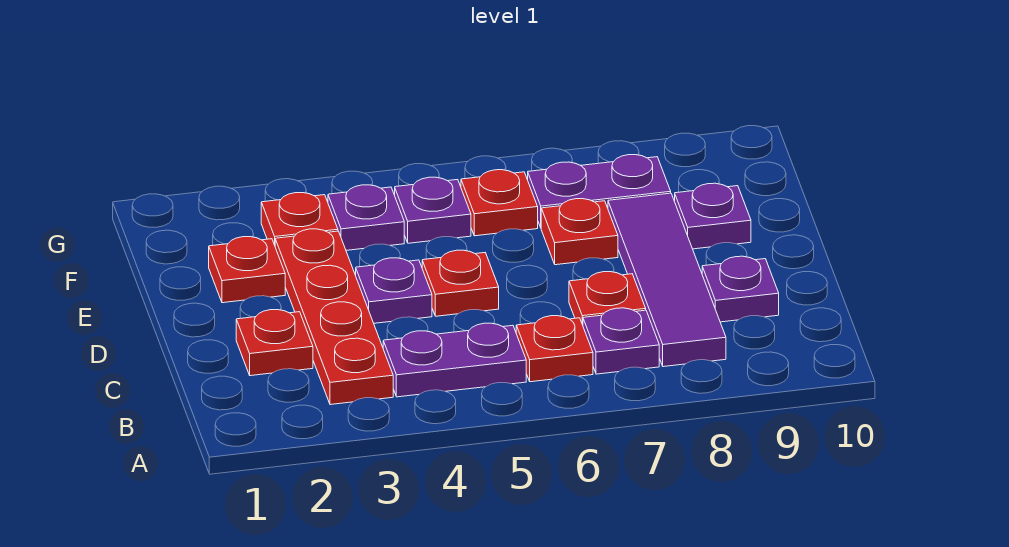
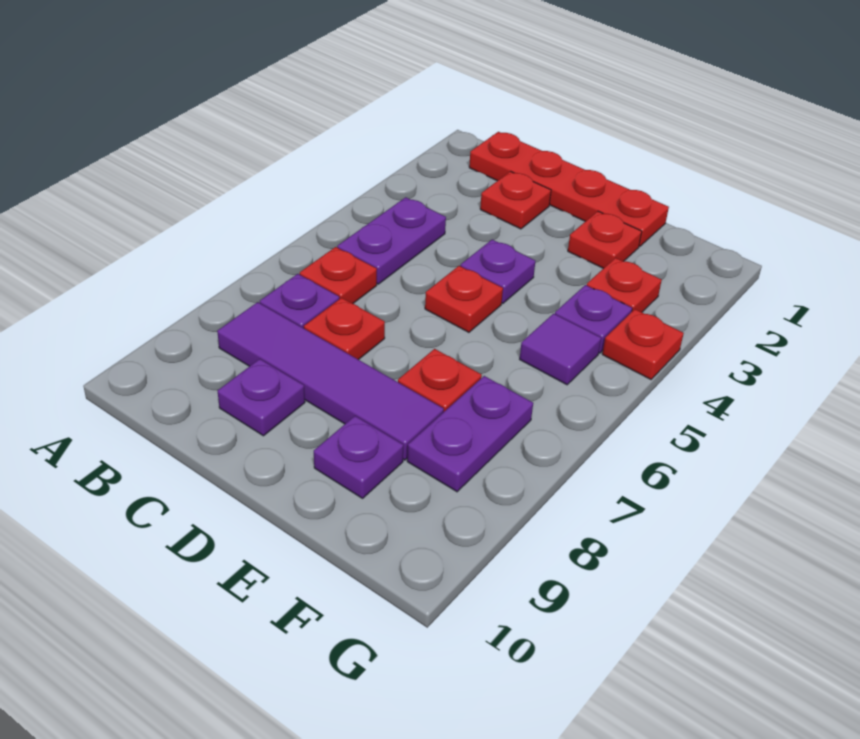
red 1x4 plate [275,229,393,405] -> red 1x4 plate moved to [469,132,669,247]
purple 1x1 plate [395,177,471,243] -> purple 1x1 tile [520,314,601,385]
red 1x1 plate [461,170,538,236] -> red 1x1 plate moved to [602,309,684,379]

